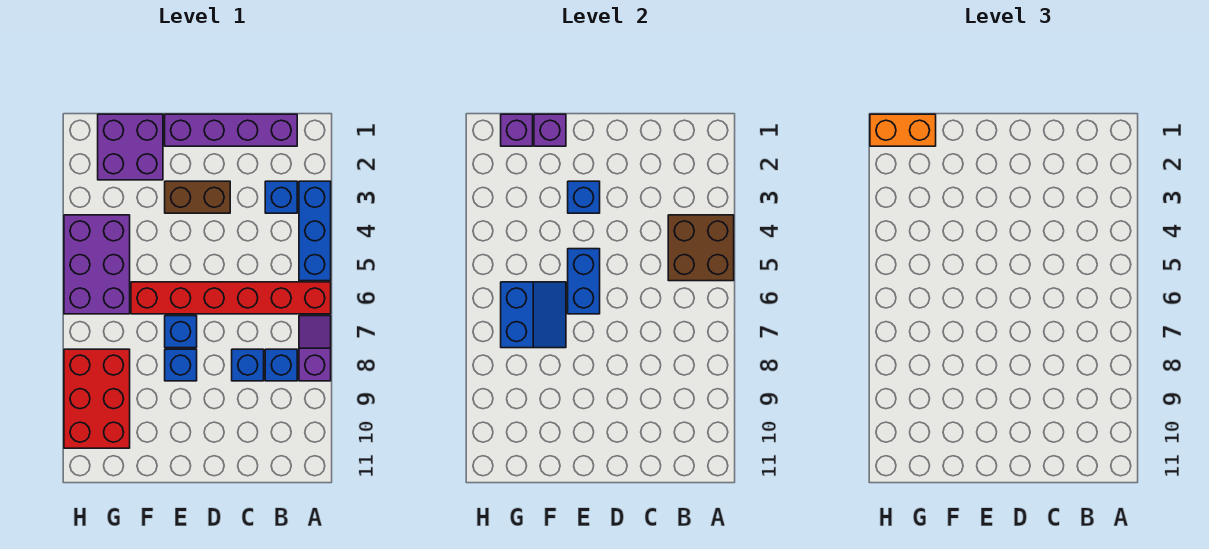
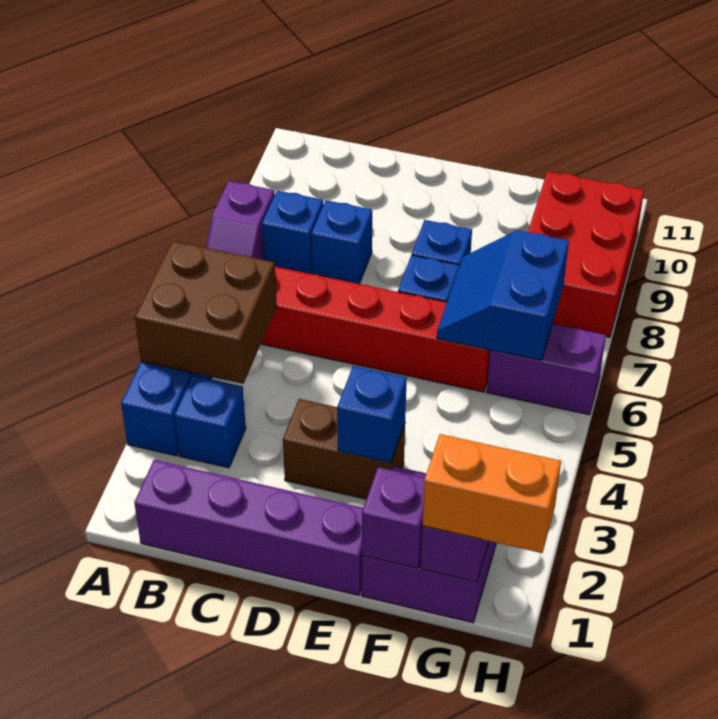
blue 1x2 brick [568,249,600,314] -> none
purple 2x3 brick [64,215,130,314] -> purple 1x2 brick [487,324,606,415]

